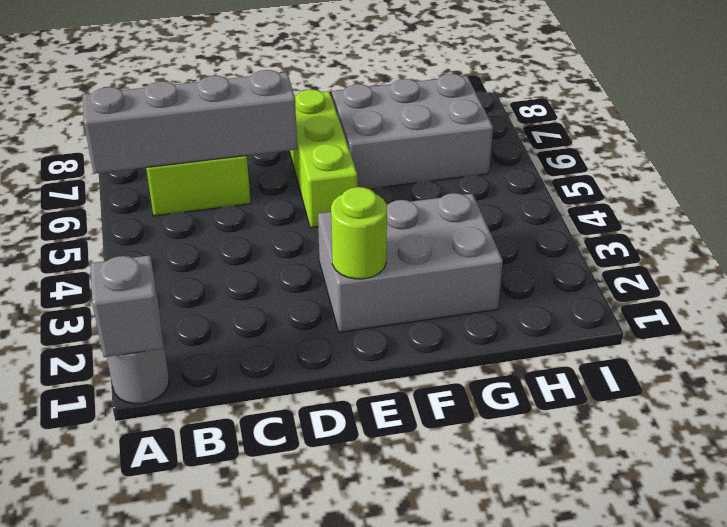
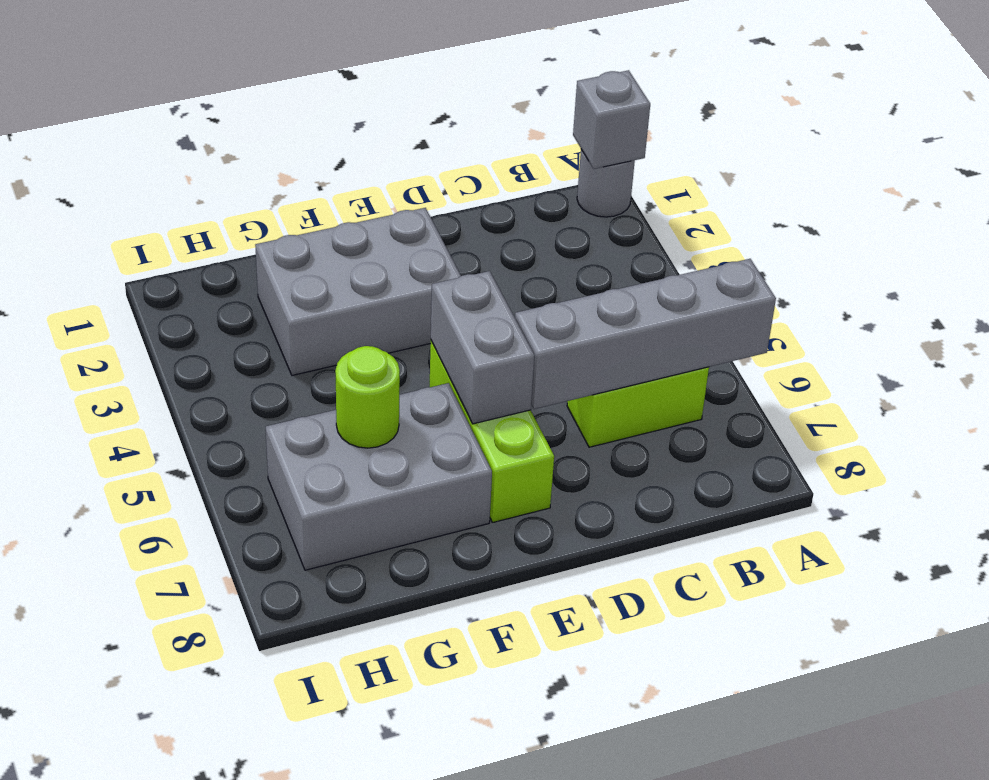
lime 1x1 round brick [331,187,387,279] -> lime 1x1 round brick moved to [335,346,400,448]
none -> grey 1x2 brick [431,271,534,424]

